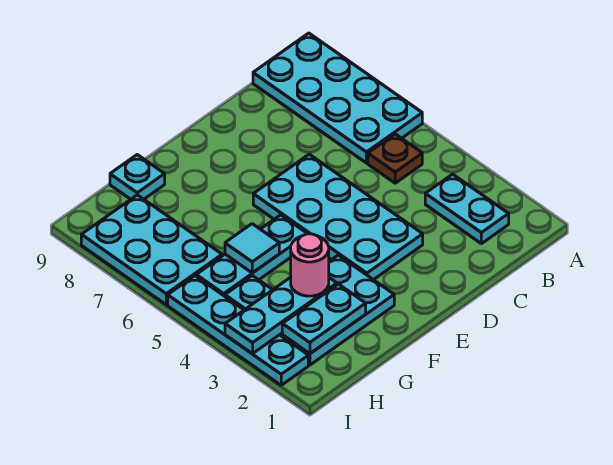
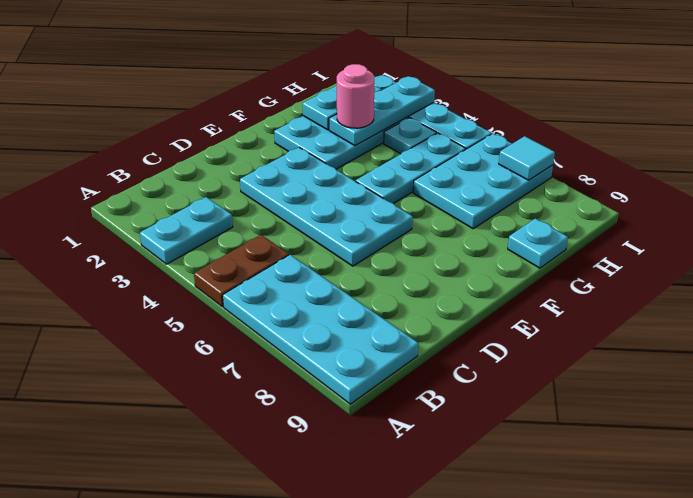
cyan 1x2 plate [425,174,509,244] -> cyan 1x2 plate turned to [140,197,233,264]
brown 1x1 plate [368,134,422,183] -> brown 1x2 plate [194,235,289,307]
cyan 1x1 tile [225,224,279,273] -> cyan 1x1 tile moved to [499,136,555,180]
cyan 2x3 plate [81,195,222,305] -> cyan 2x3 plate turned to [413,134,553,229]

